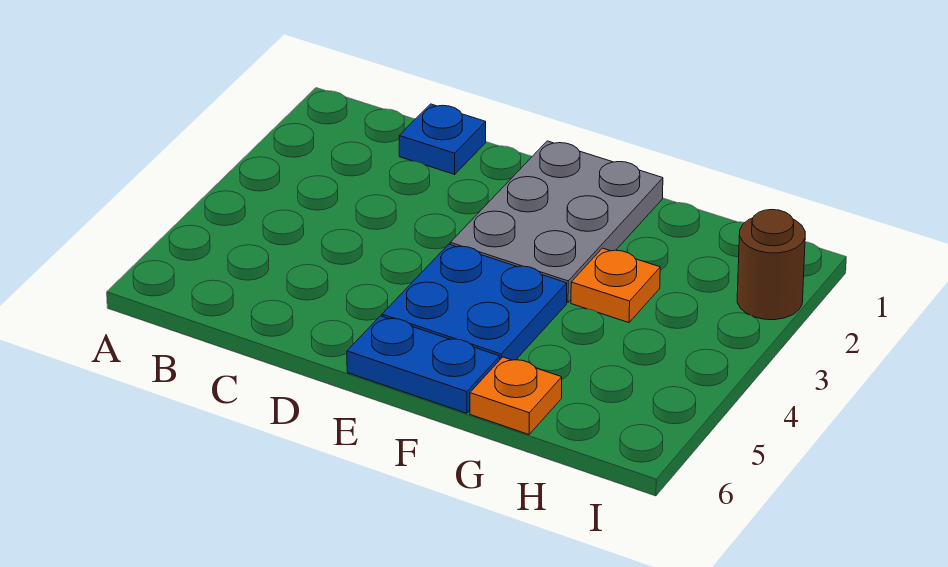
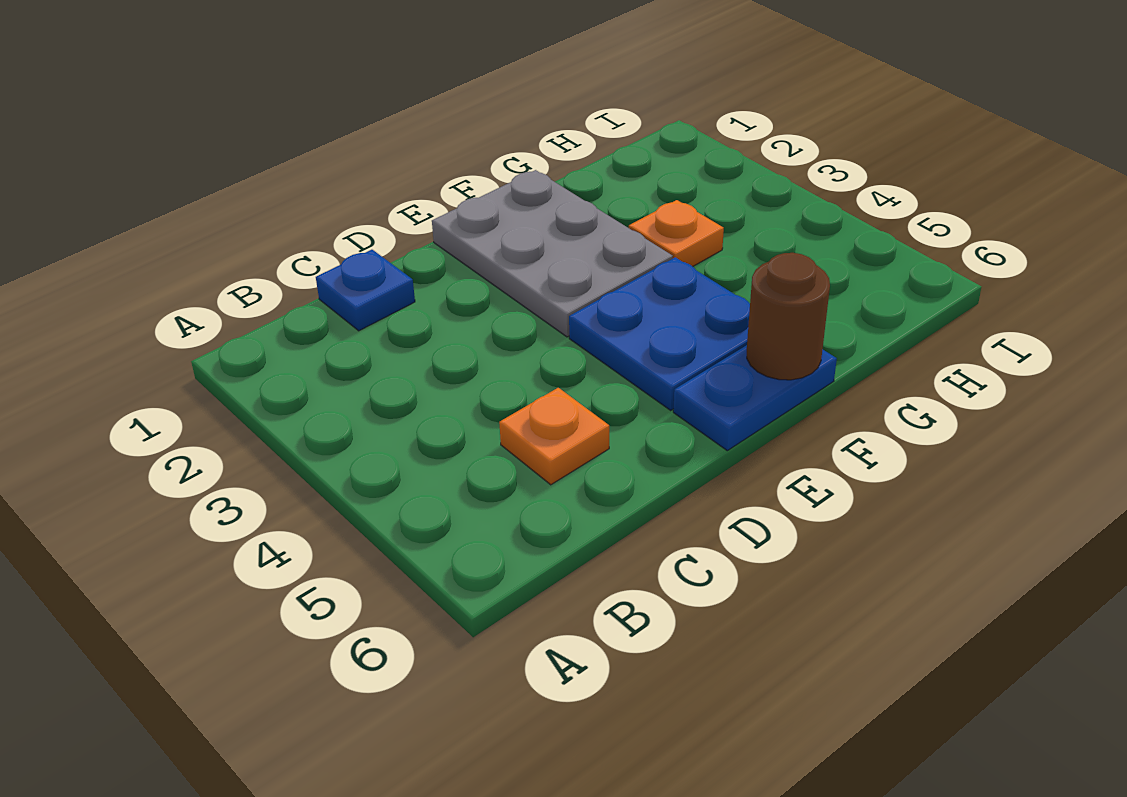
orange 1x1 plate [470,357,562,434] -> orange 1x1 plate moved to [499,388,609,485]
brown 1x1 round brick [737,210,805,320] -> brown 1x1 round brick moved to [747,253,830,380]

